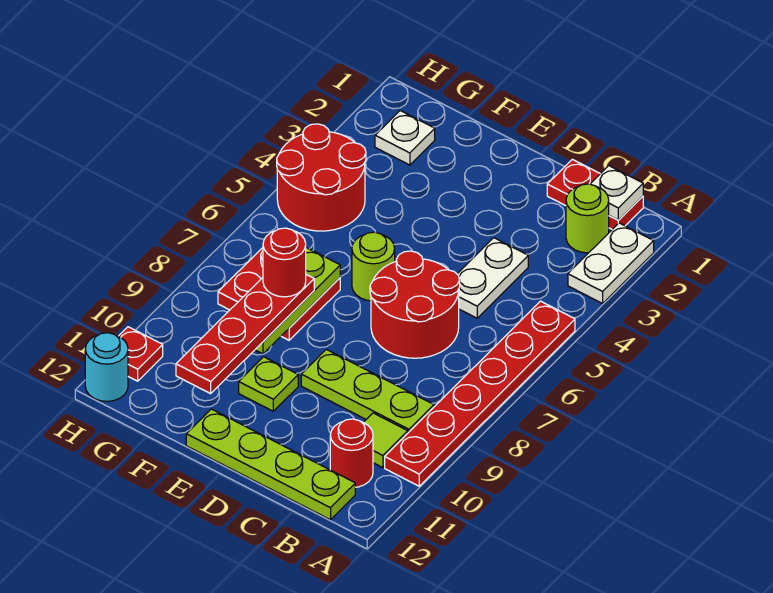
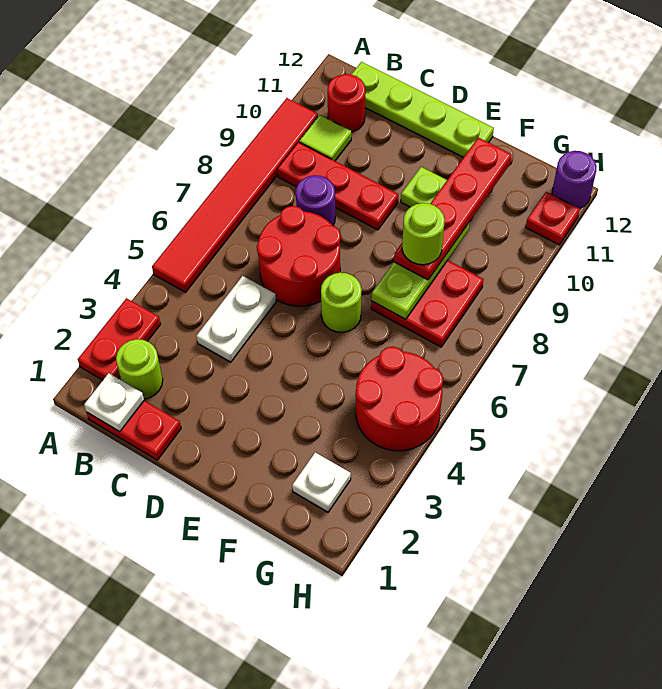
white 1x2 plate [568,223,654,304] -> red 1x2 plate [78,298,160,380]
red 1x6 plate [385,301,575,486] -> red 1x6 tile [152,98,318,292]
lime 1x3 plate [301,349,434,433] -> red 1x3 plate [278,142,398,230]
none -> purple 1x1 round brick [296,175,335,226]
red 1x1 round brick [263,228,306,297] -> lime 1x1 round brick [402,203,445,265]
cyan 1x1 round brick [85,333,128,401] -> purple 1x1 round brick [552,151,597,209]

